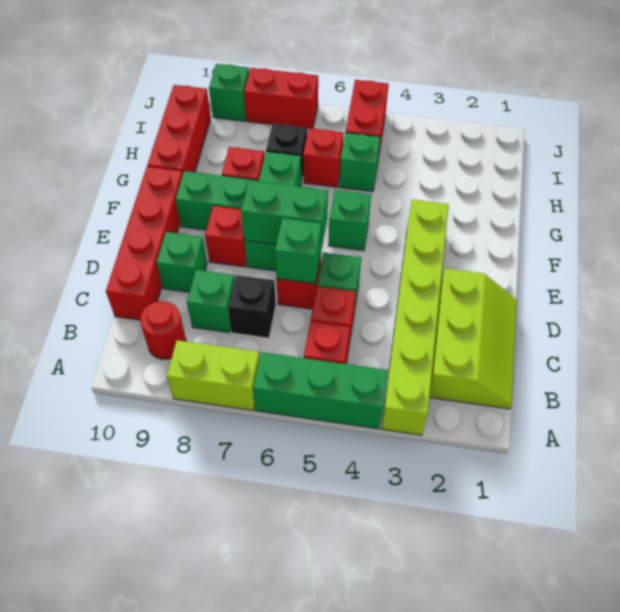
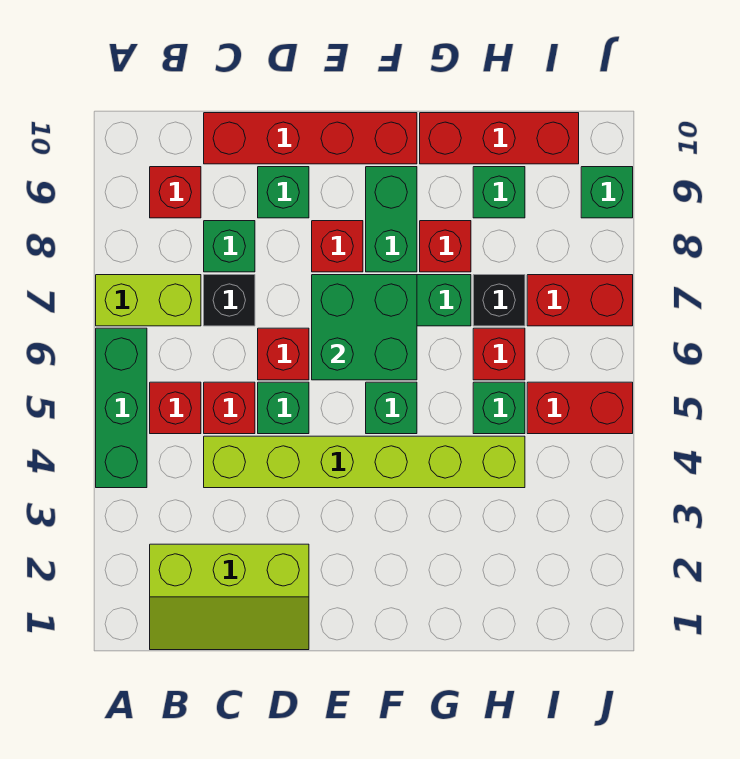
lime 1x6 brick [382,200,449,435] -> lime 1x6 brick moved to [204,436,525,488]
lime 1x2 brick [167,340,260,411] -> lime 1x2 brick turned to [96,275,201,326]
red 1x1 round brick [140,301,186,359] -> red 1x1 brick [150,167,201,218]
green 1x1 brick [275,218,322,284] -> green 1x1 brick moved to [473,167,525,218]
green 1x2 brick [241,180,328,250] -> green 2x2 brick [312,275,417,380]
red 1x2 brick [244,68,318,129] -> red 1x2 brick turned to [527,275,633,326]

